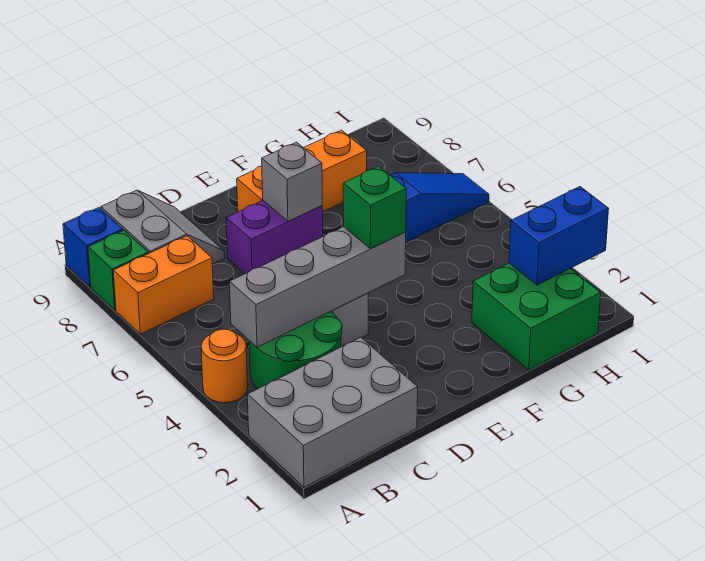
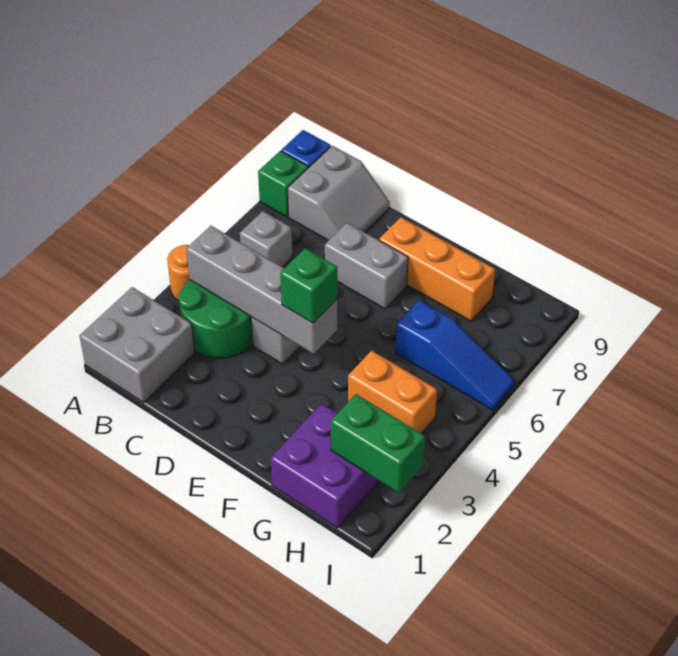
grey 2x3 brick [248,337,418,487] -> grey 2x2 brick [80,287,195,402]
orange 1x2 brick [113,236,214,334] -> orange 1x2 brick moved to [348,351,437,433]
purple 1x2 brick [226,201,323,274] -> grey 1x2 brick [325,223,408,309]
grey 1x1 brick [262,142,322,221] -> grey 1x1 brick moved to [240,211,292,267]
green 2x2 brick [472,263,601,370] -> purple 2x2 brick [271,404,379,528]
blue 1x2 brick [509,187,609,285] -> green 1x2 brick [331,394,425,493]

